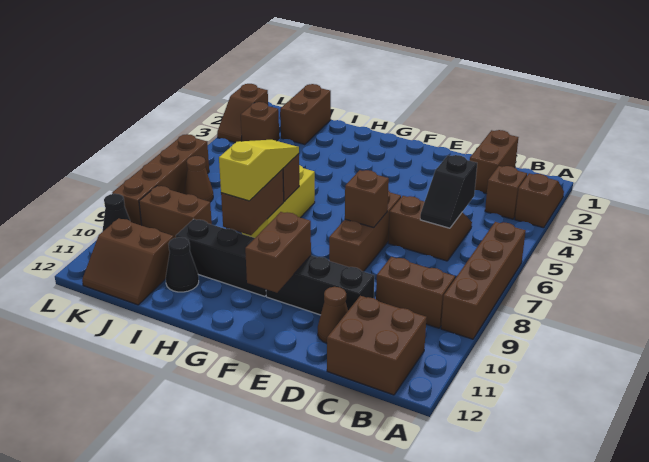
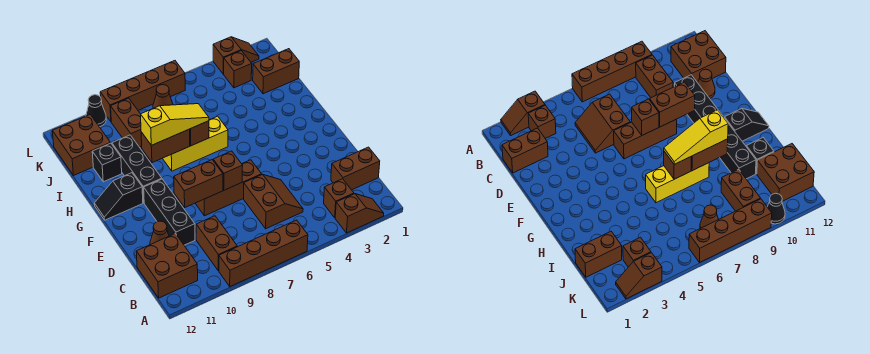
black 1x2 slope [420,155,477,228] -> black 1x2 slope moved to [94,173,143,220]
brown 1x2 brick [245,212,311,293] -> brown 1x2 brick moved to [174,160,223,207]
black 1x1 cone [166,237,199,292] -> black 1x1 brick [92,143,122,182]
brown 2x2 slope [82,218,174,305] -> brown 2x2 brick [52,115,110,176]
brown 1x2 slope [217,84,268,143] -> brown 1x2 slope turned to [213,37,259,74]

